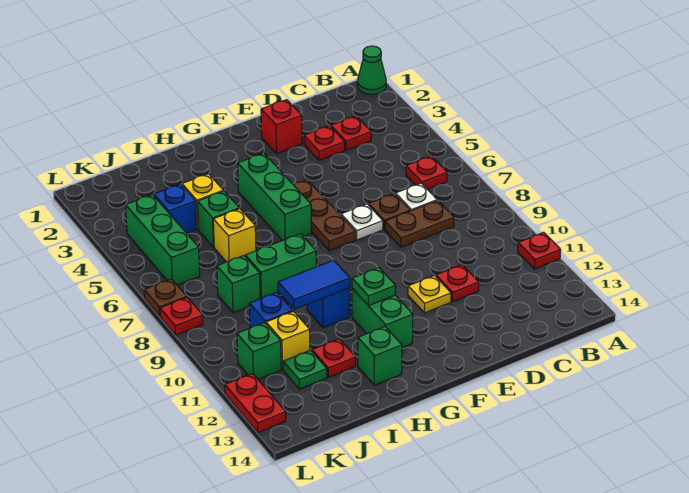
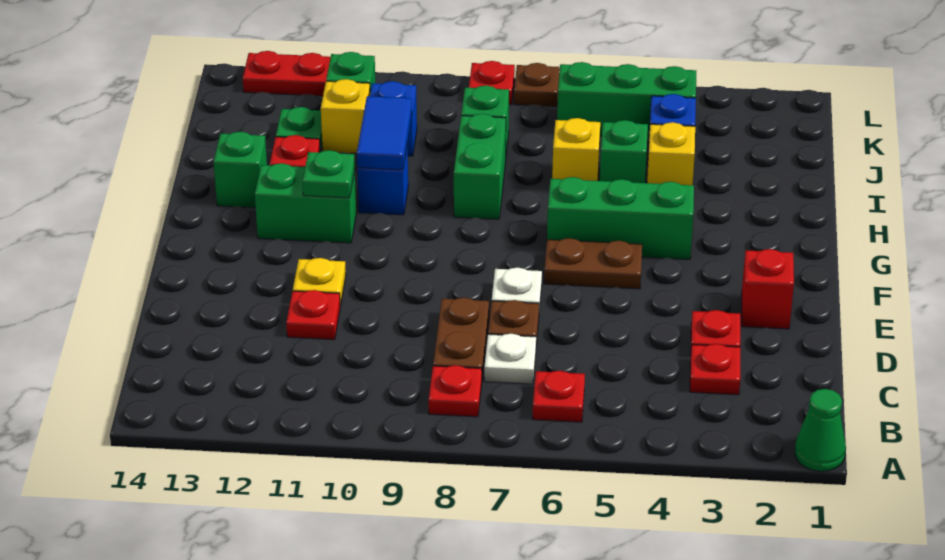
red 1x1 plate [518,232,561,269] -> red 1x1 plate moved to [429,365,482,417]
brown 1x3 plate [294,180,355,251] -> brown 1x2 plate [544,238,642,289]

